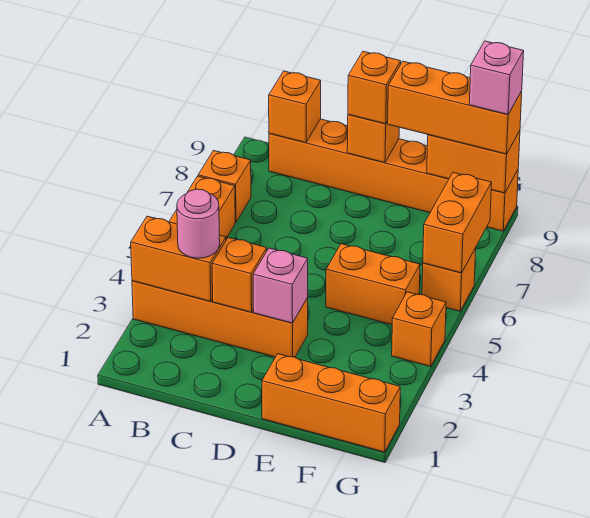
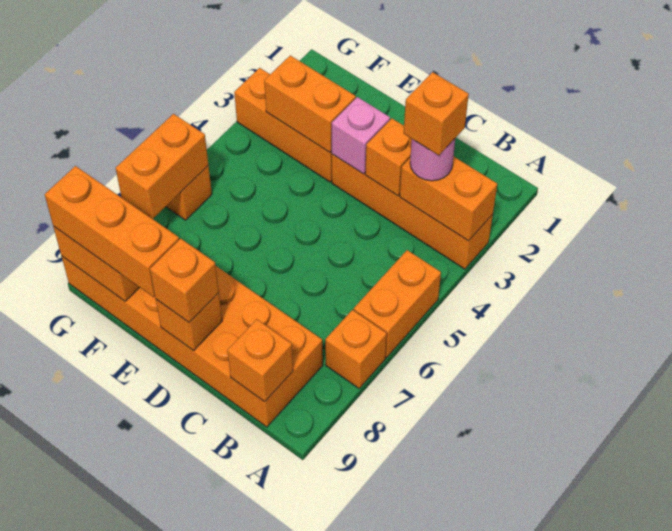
orange 1x6 brick [269,119,518,231] -> orange 2x6 brick [62,256,323,427]
orange 1x3 brick [262,354,400,452] -> orange 1x3 brick moved to [234,68,332,182]
orange 1x2 brick [326,244,420,325] -> orange 1x2 brick moved to [264,56,356,152]
orange 1x1 brick [392,292,446,366] -> orange 1x1 brick moved to [404,72,469,155]
pink 1x1 brick [469,41,524,114] -> none

